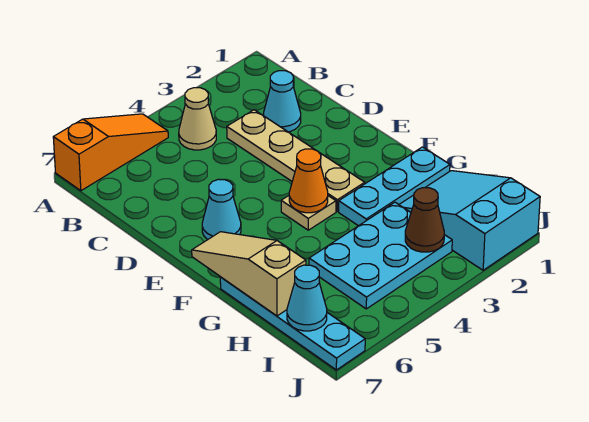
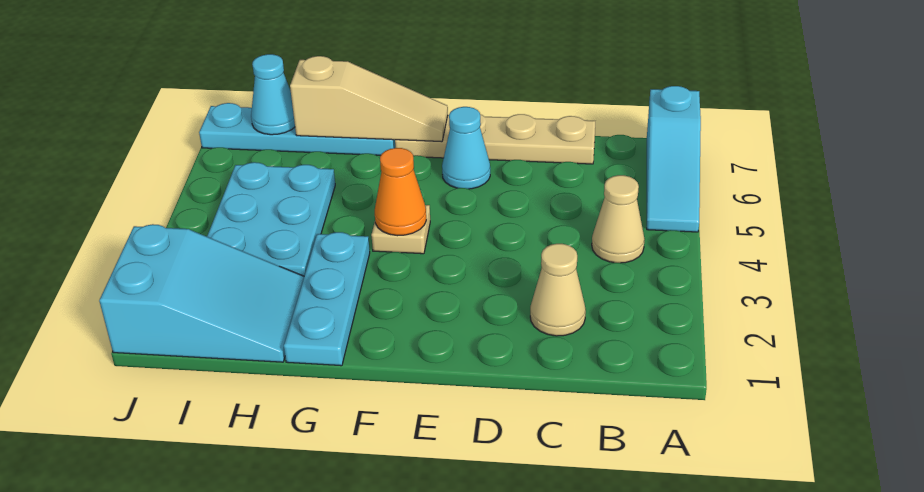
orange 1x3 slope [53,114,168,191] -> cyan 1x3 slope [647,86,701,232]
cyan 1x1 cone [263,71,301,132] -> tan 1x1 cone [530,244,586,336]
tan 1x4 plate [227,110,365,211] -> tan 1x4 plate moved to [395,114,595,164]
brown 1x1 cone [405,188,444,252] -> none

